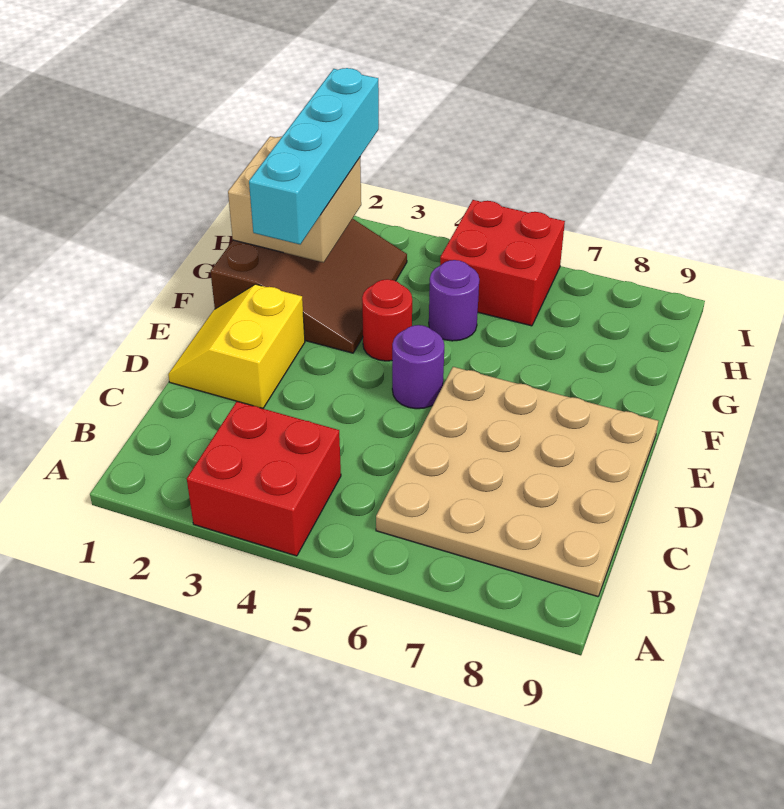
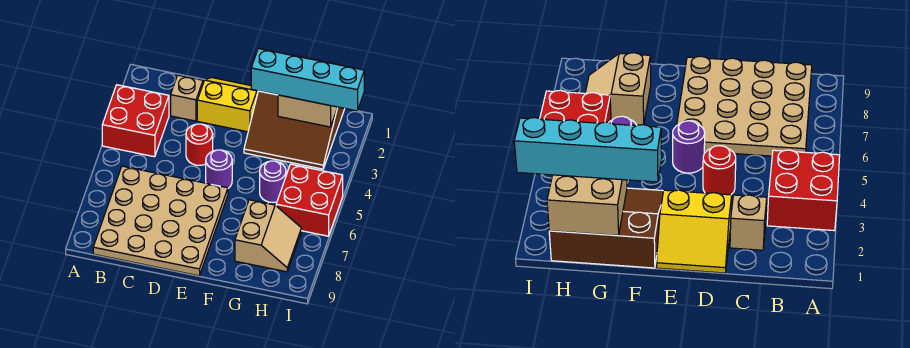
none -> tan 1x1 brick [171,75,203,121]
red 1x1 round brick [362,279,412,361] -> red 1x1 round brick moved to [186,124,213,165]
none -> tan 2x2 slope [235,200,301,272]

